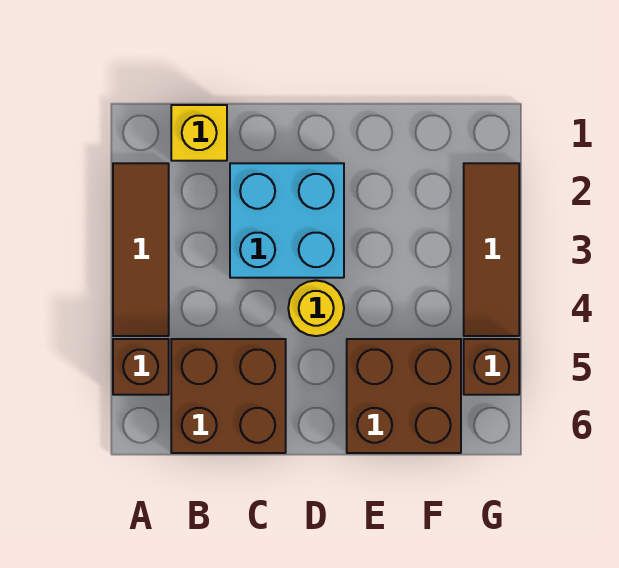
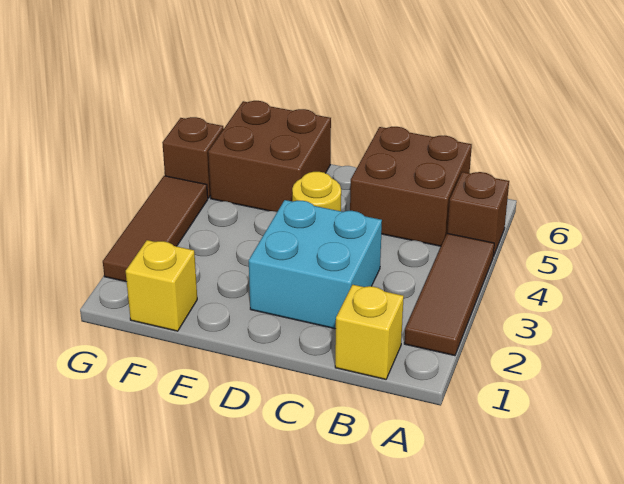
none -> yellow 1x1 brick [126,240,197,331]

